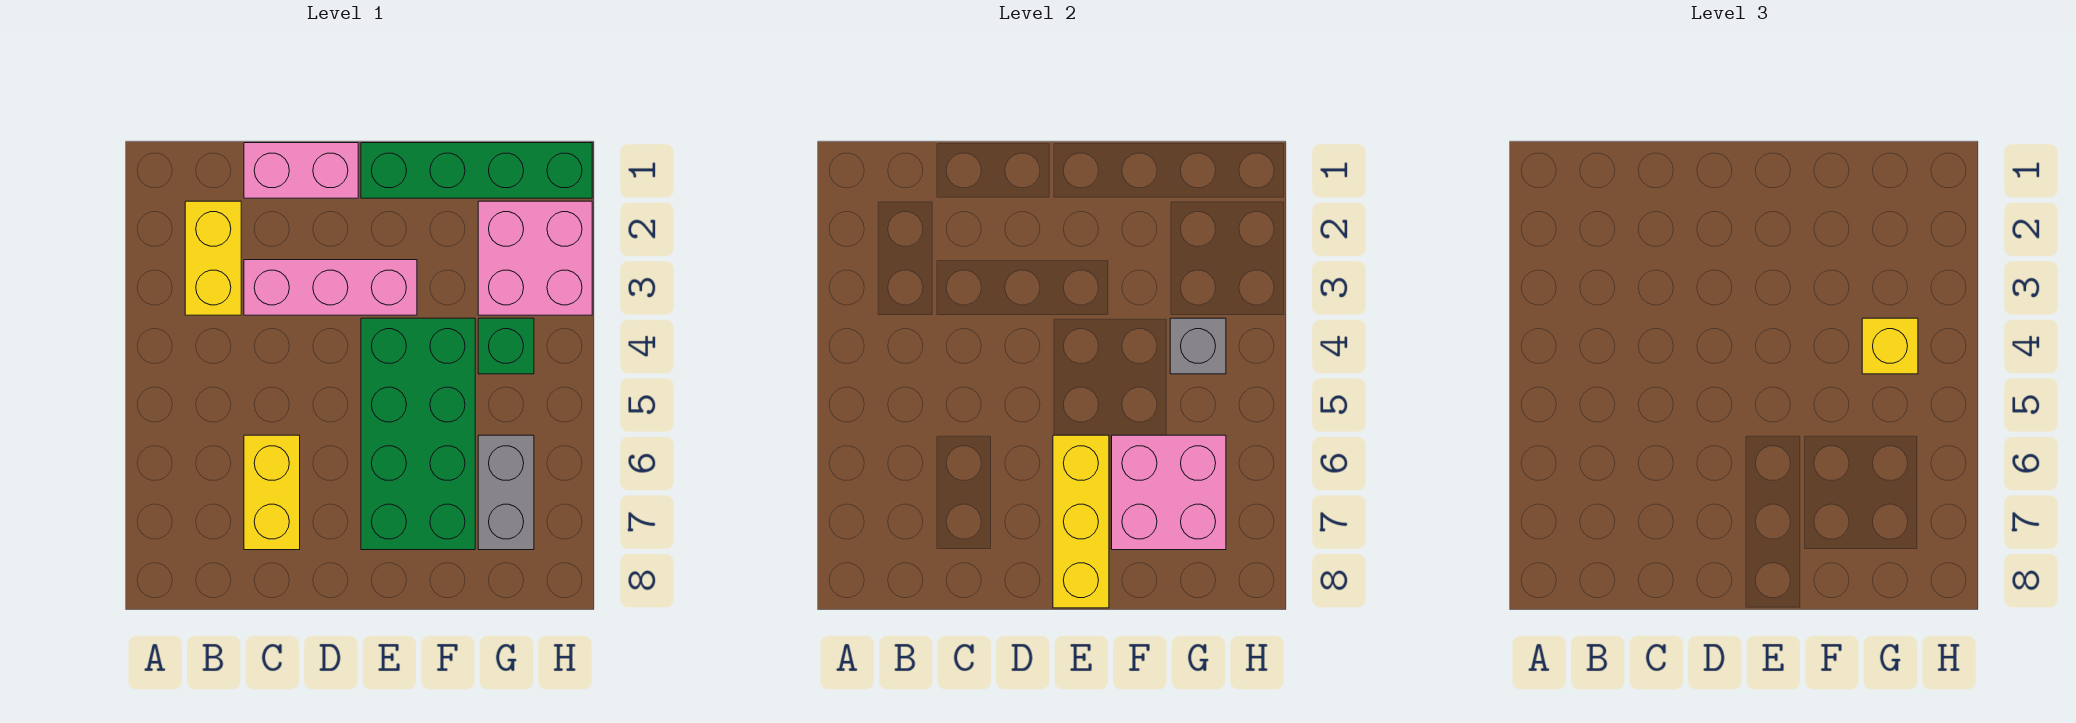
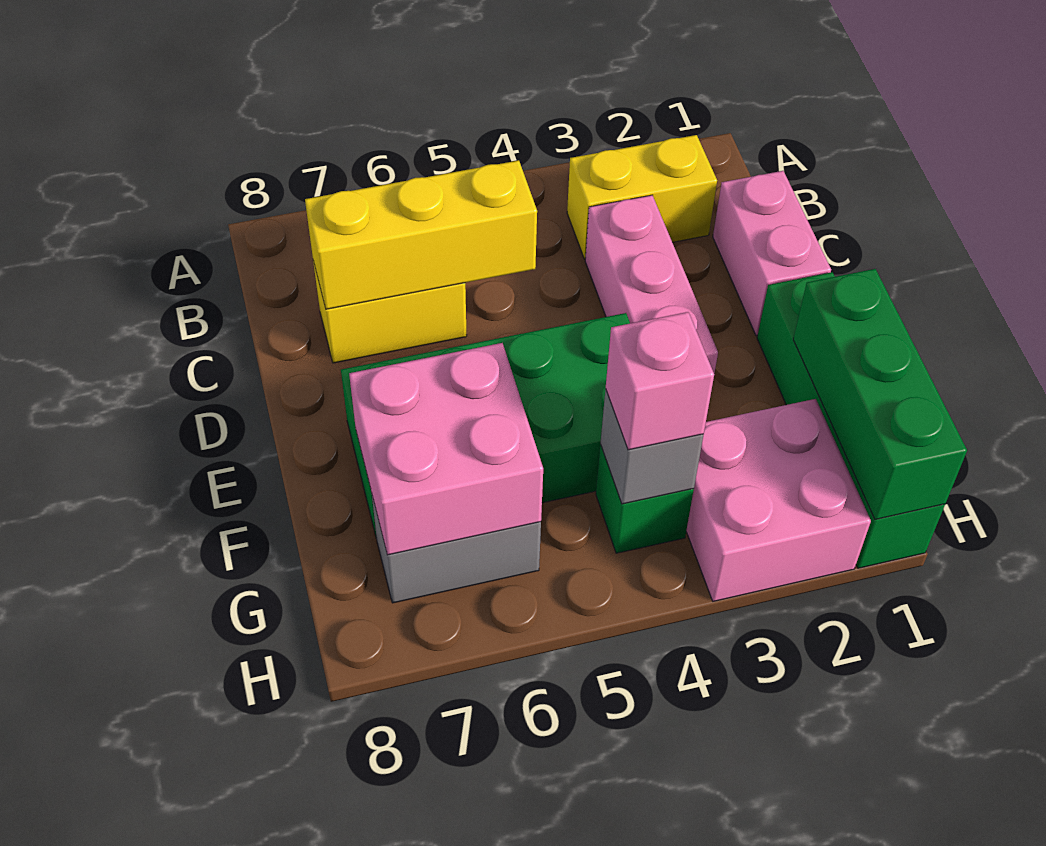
yellow 1x3 brick [1053,435,1109,608] -> yellow 1x3 brick moved to [305,160,537,309]
none -> green 1x3 brick [793,269,967,520]
yellow 1x1 brick [1862,318,1918,374] -> pink 1x1 brick [606,312,714,450]

